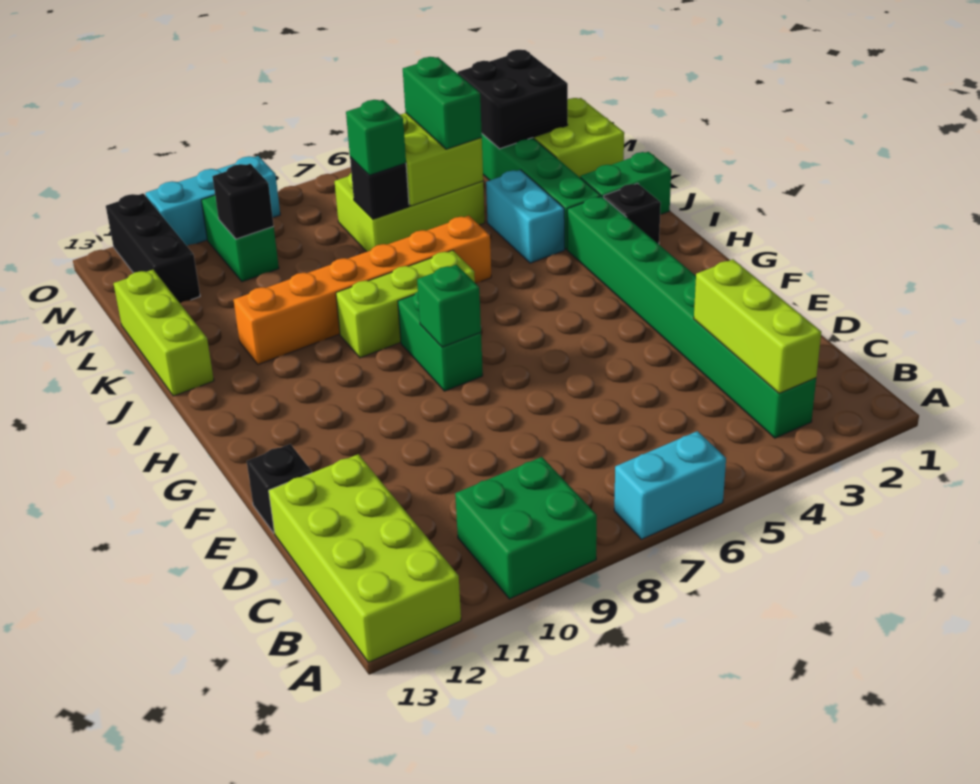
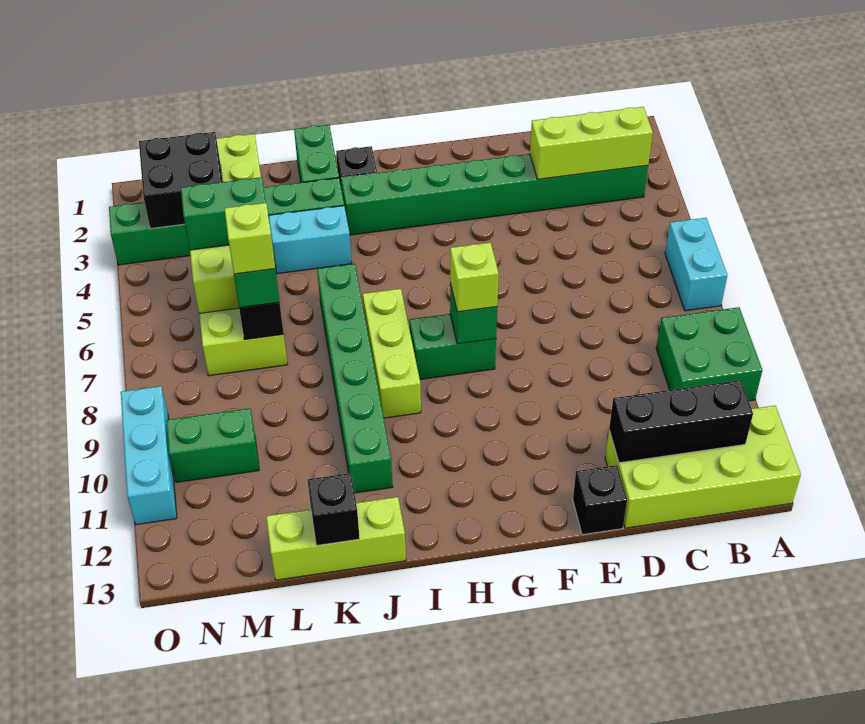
none -> lime 1x1 brick [450,242,499,312]
orange 1x6 brick [233,216,491,364] -> green 1x6 brick [317,264,392,493]
none -> lime 1x1 brick [225,203,275,274]
black 1x1 brick [212,164,274,239] -> black 1x1 brick moved to [308,473,360,546]
black 1x3 brick [106,194,200,303] -> black 1x3 brick moved to [609,380,753,463]

